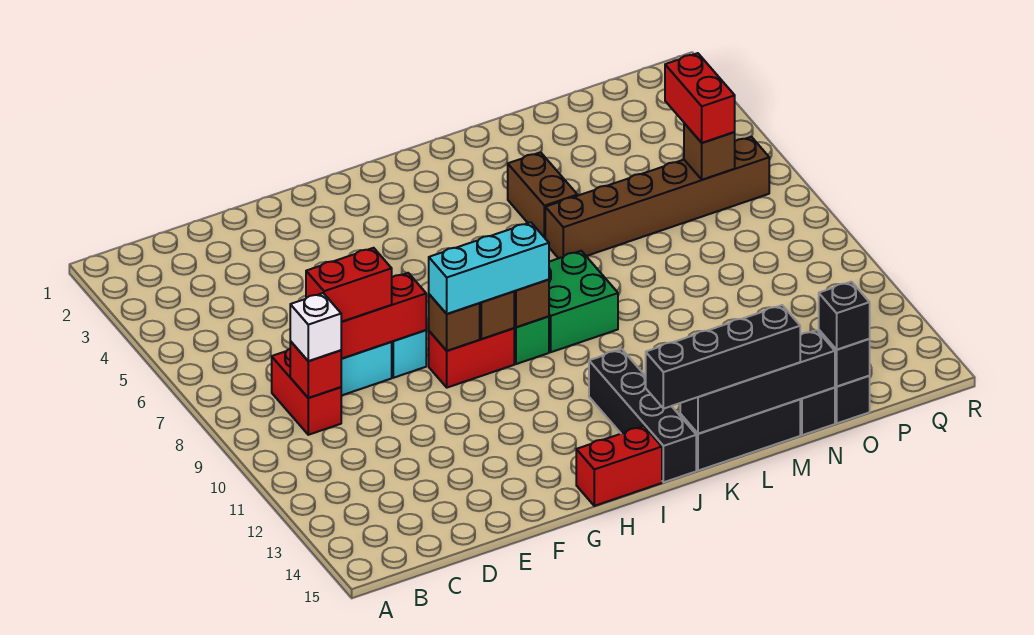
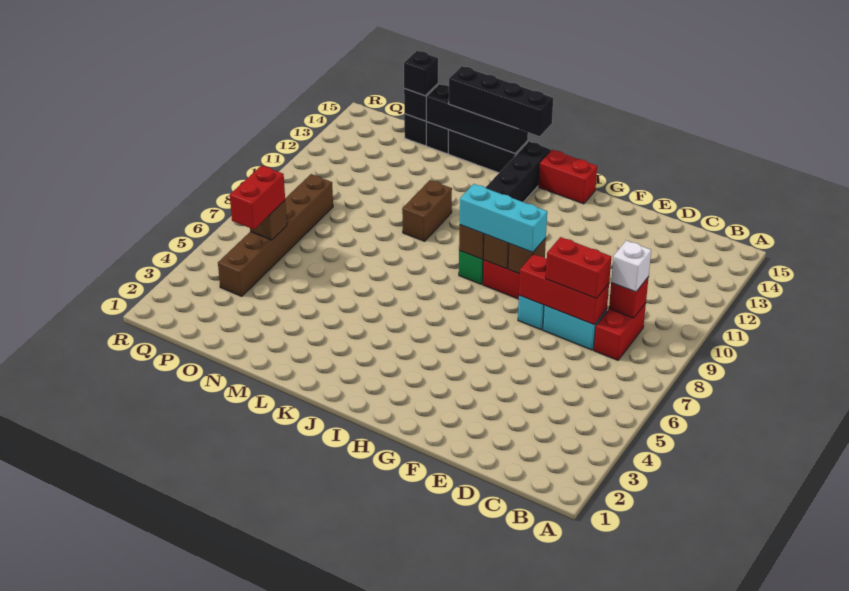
green 2x2 brick [549,251,618,352] -> none
brown 1x2 brick [508,152,577,238] -> brown 1x2 brick moved to [402,180,452,241]
brown 1x6 brick [545,137,769,258] -> brown 1x6 brick turned to [218,174,333,297]

